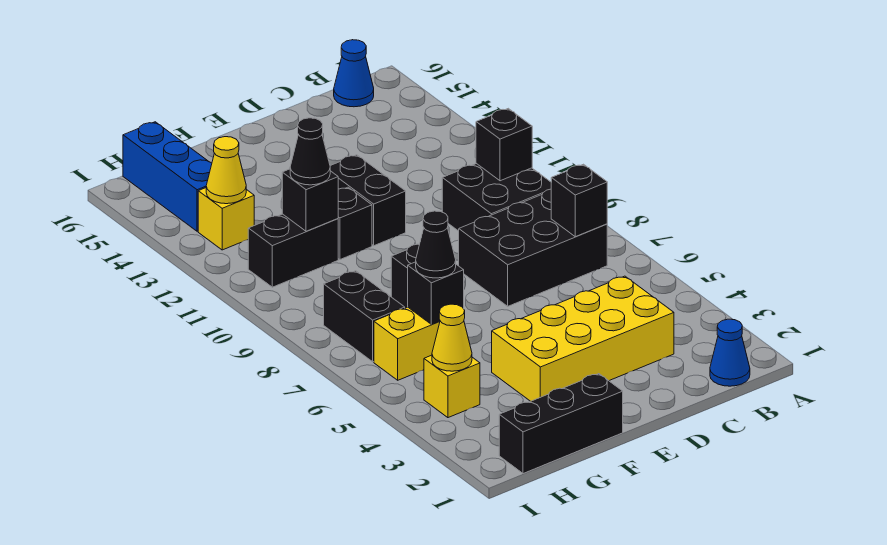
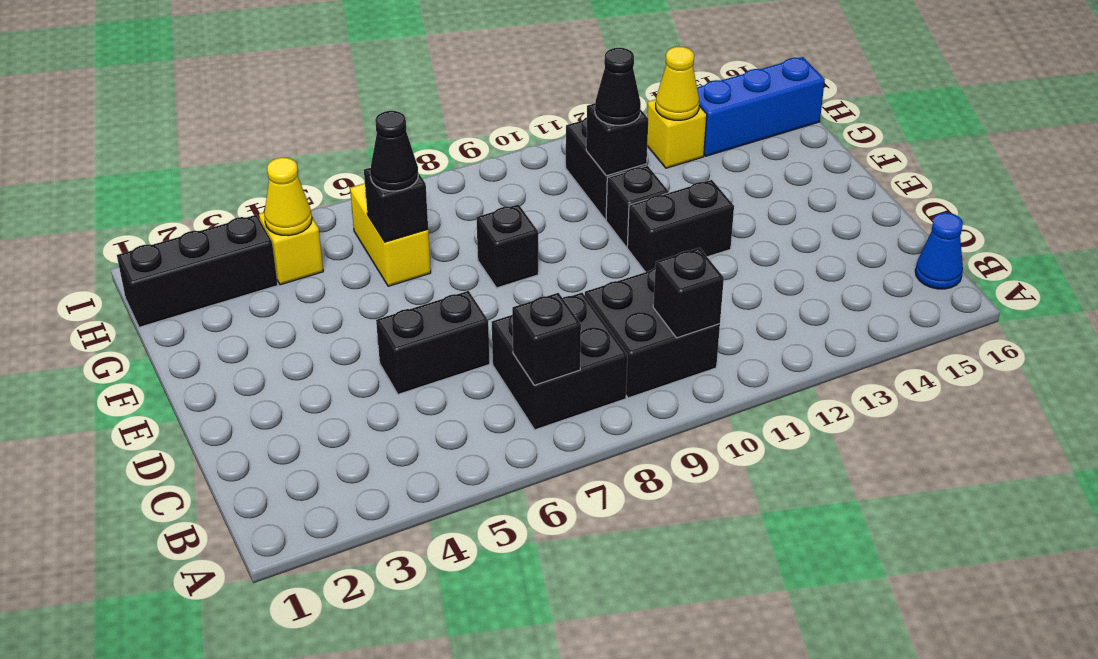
blue 1x1 cone [710,319,750,386] -> none
black 2x3 brick [459,189,607,306] -> black 2x2 brick [492,293,628,430]
yellow 2x4 brick [492,276,674,401] -> none
black 1x3 brick [499,374,623,474] -> black 1x3 brick turned to [117,215,278,327]
black 1x2 brick [324,271,405,362] -> black 1x2 brick moved to [376,291,490,394]

